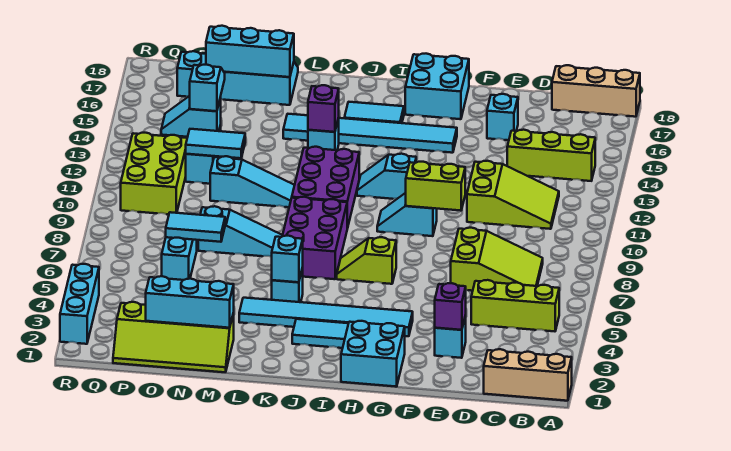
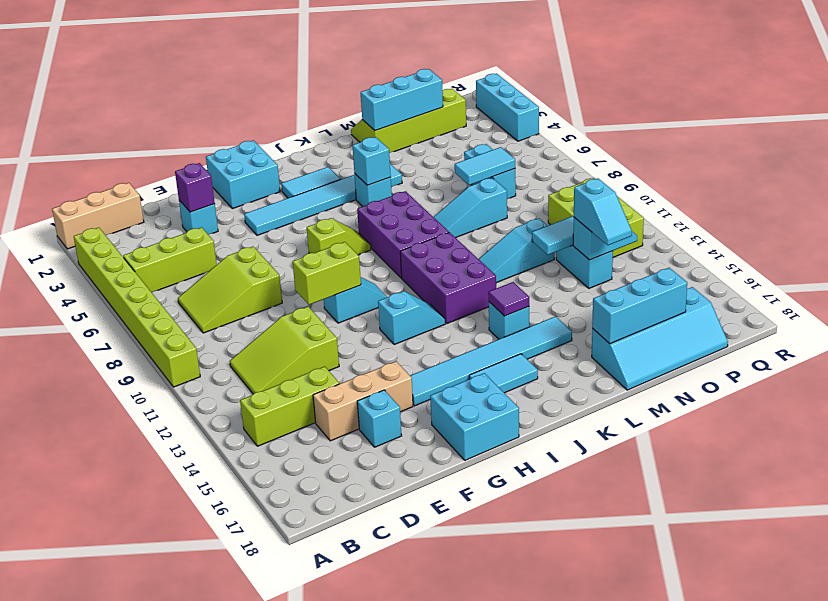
none -> lime 1x8 brick [74,228,200,387]
tan 1x3 brick [552,65,640,117] -> tan 1x3 brick moved to [313,361,413,441]
purple 1x1 brick [308,85,339,132] -> purple 1x1 tile [488,282,529,316]

